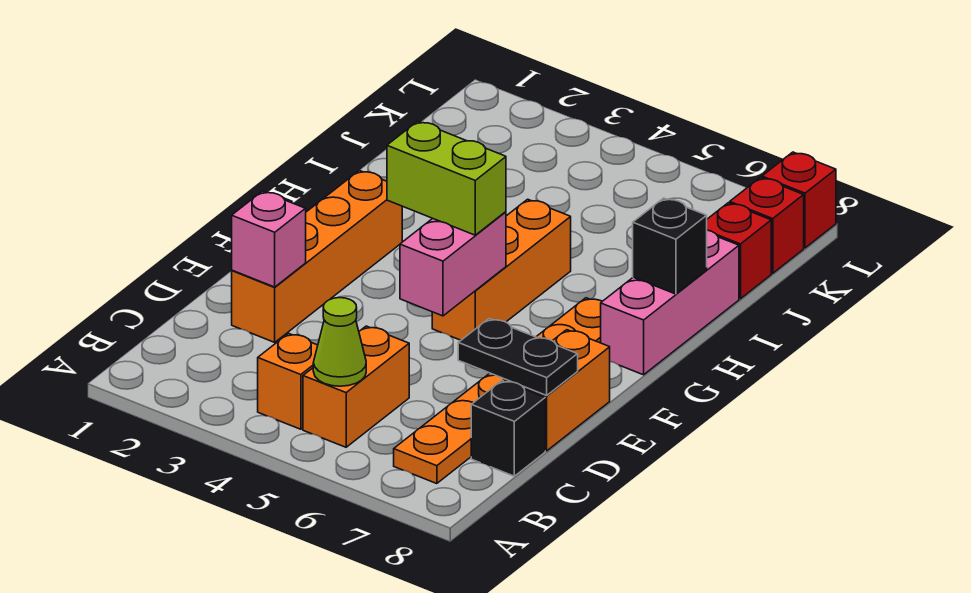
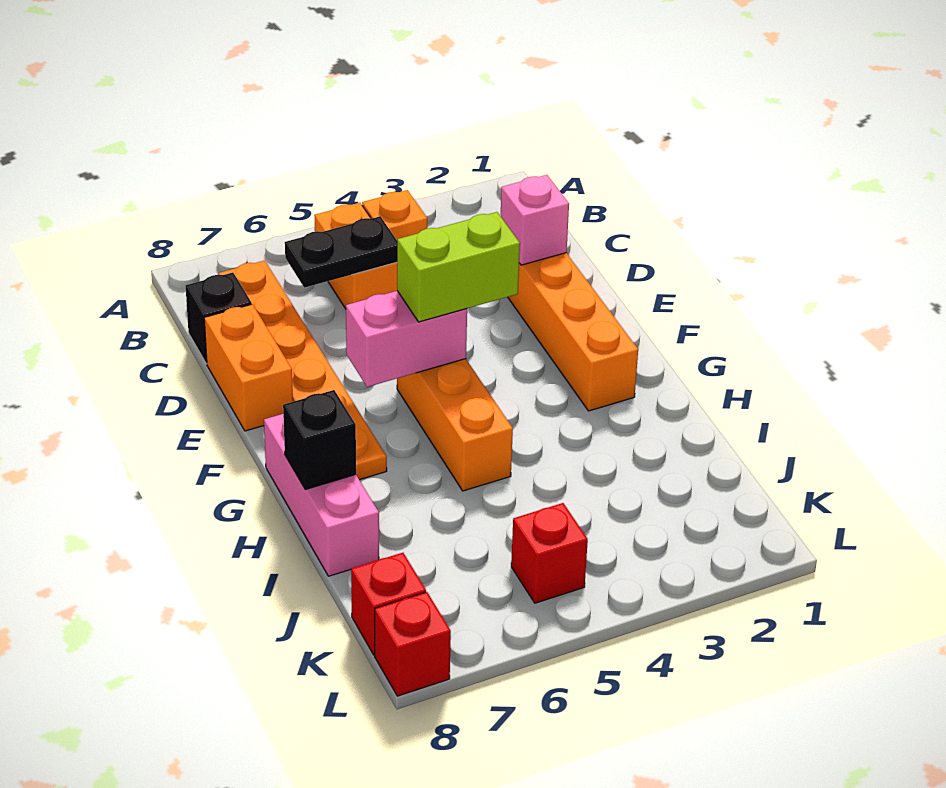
lime 1x1 cone [313,298,366,386] -> none
black 1x2 plate [458,319,578,395] -> black 1x2 plate moved to [285,216,397,288]
pink 1x2 brick [400,212,506,316] -> pink 1x2 brick turned to [346,291,467,387]
red 1x1 brick [707,203,771,299] -> red 1x1 brick moved to [511,503,588,603]

